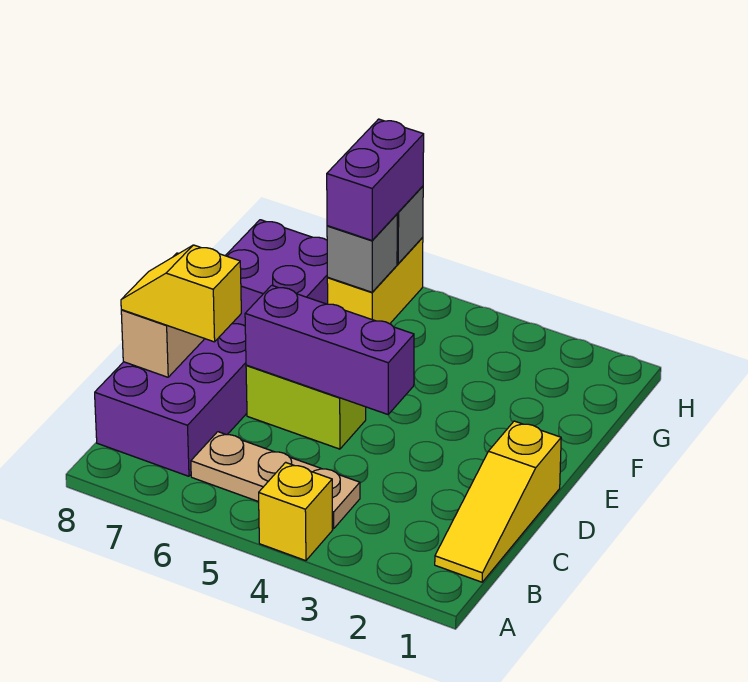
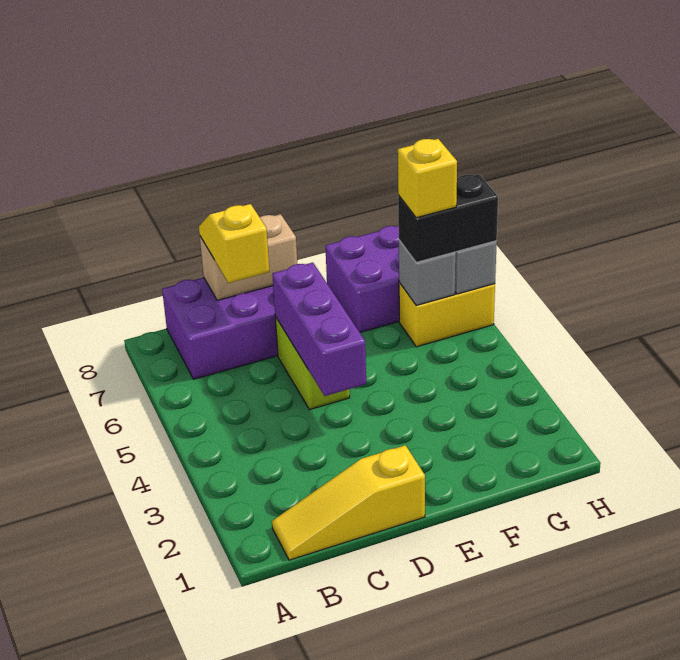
yellow 1x1 brick [259,462,333,561] -> yellow 1x1 brick moved to [398,139,457,218]
tan 1x3 plate [191,432,360,529] -> none
purple 1x2 brick [327,119,424,240] -> black 1x2 brick [398,174,498,262]

